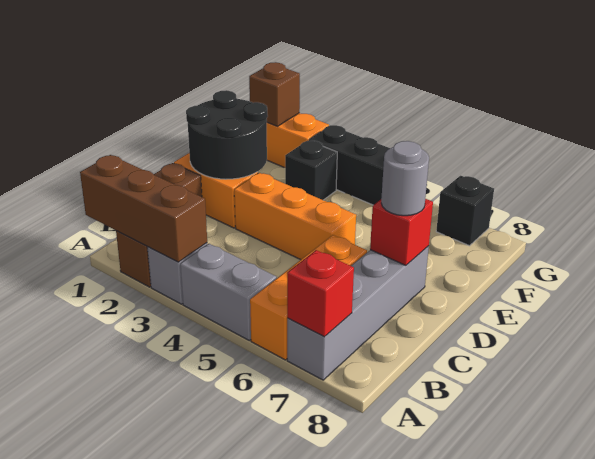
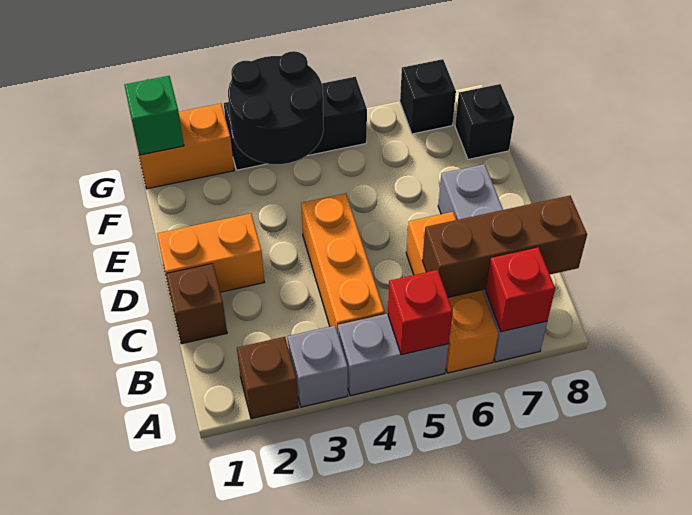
brown 1x3 brick [80,155,207,262] -> brown 1x3 brick moved to [422,196,587,297]
black 2x2 round brick [186,90,268,179] -> black 2x2 round brick moved to [228,51,324,164]
orange 1x3 brick [234,173,356,260] -> orange 1x3 brick turned to [301,193,384,333]
red 1x1 brick [370,199,433,265] -> red 1x1 brick moved to [387,270,453,355]
grey 1x1 round brick [381,141,429,216] -> none
black 1x1 brick [285,140,337,200] -> black 1x1 brick moved to [455,84,514,159]
brown 1x1 brick [249,62,300,126] -> green 1x1 brick [124,76,184,155]

